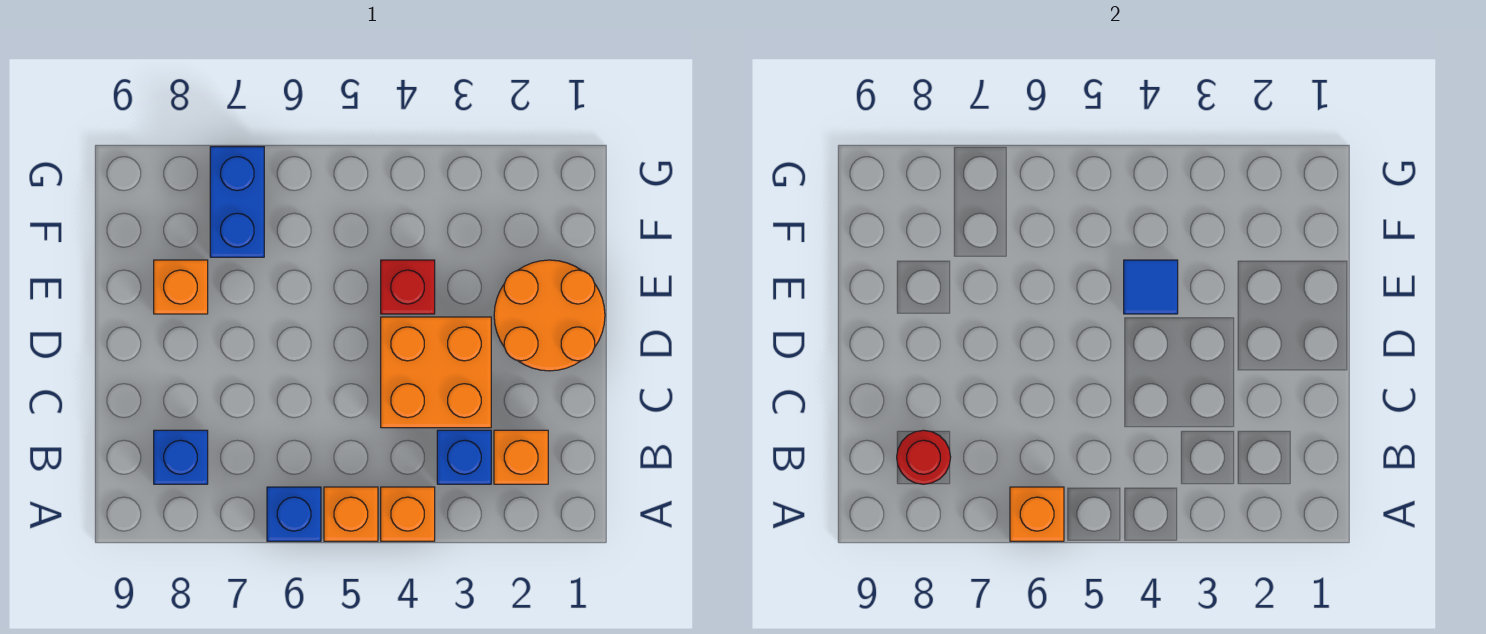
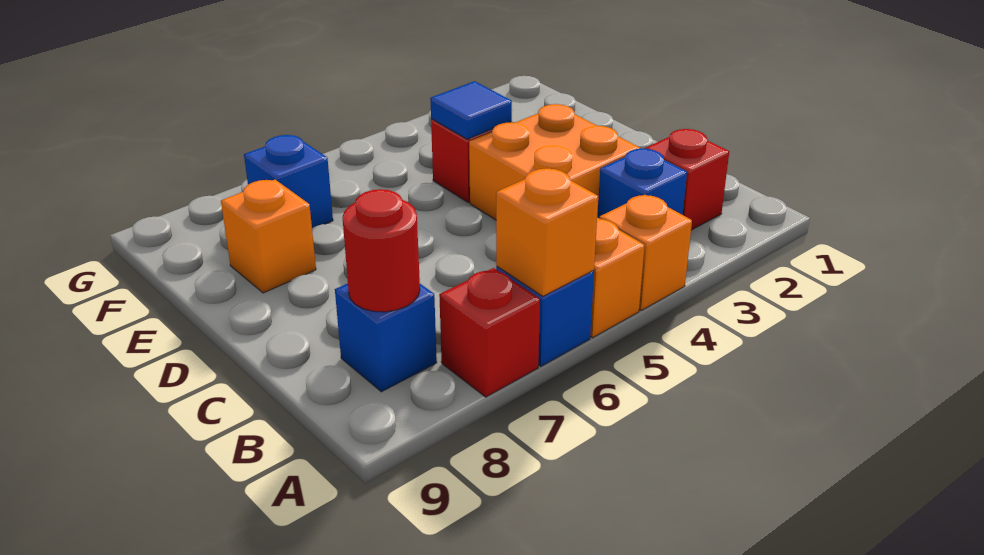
none -> red 1x1 brick [439,268,540,397]
orange 1x1 brick [494,430,548,484] -> red 1x1 brick [645,129,729,230]
orange 2x2 round brick [494,260,605,371] -> none
blue 1x2 brick [210,147,264,257] -> blue 1x1 brick [244,135,333,228]

